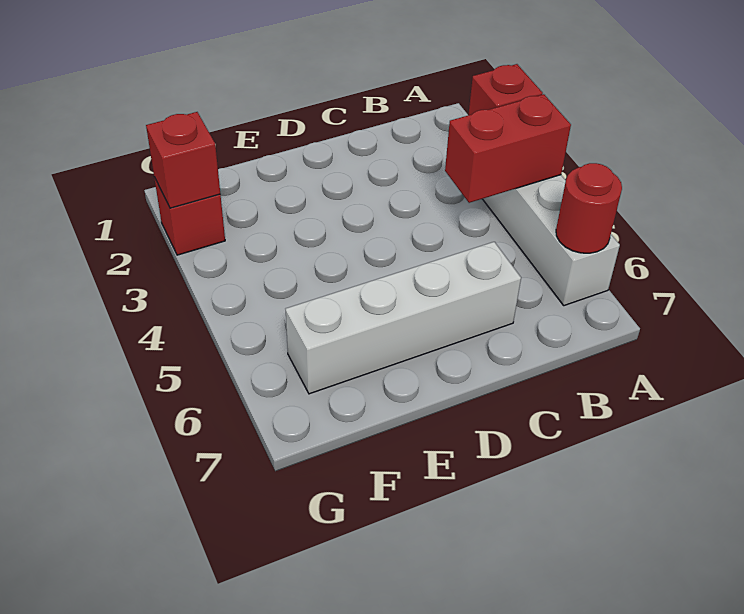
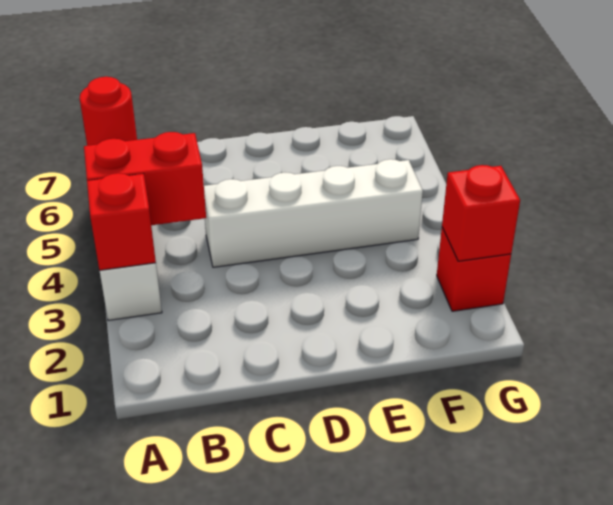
white 1x4 brick [286,242,521,394] -> white 1x4 brick moved to [204,159,423,267]

